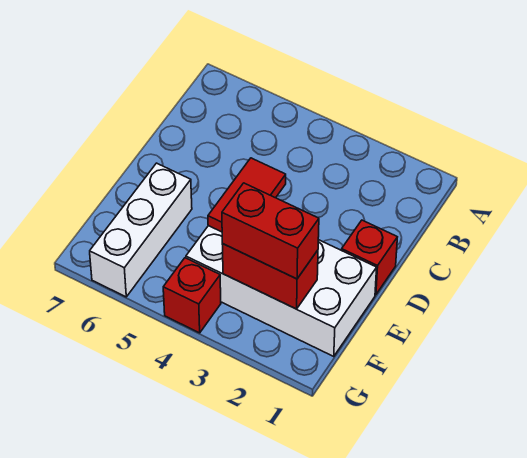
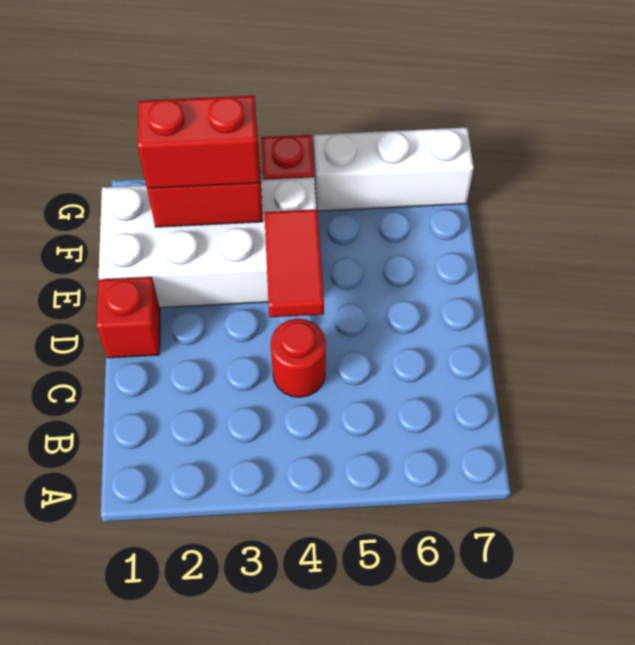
none -> red 1x1 round brick [271,319,326,397]
white 1x3 brick [90,163,192,297] -> white 1x3 brick turned to [314,127,474,211]

